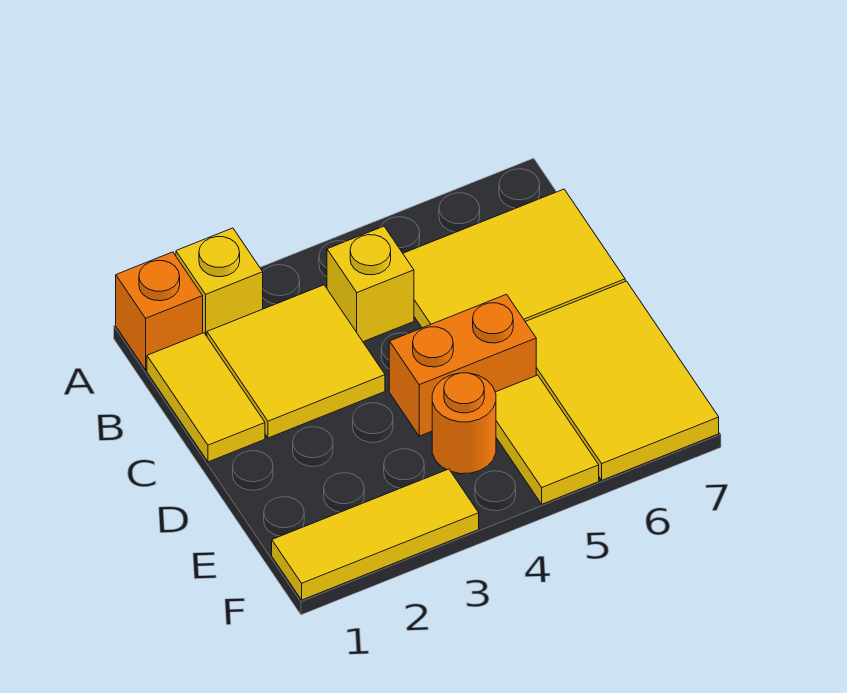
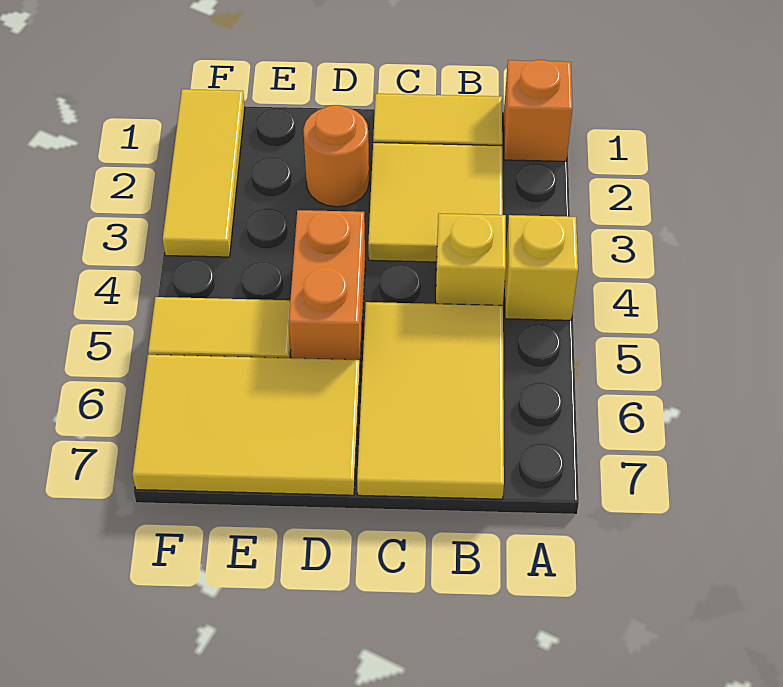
yellow 1x1 brick [176,228,263,336] -> yellow 1x1 brick moved to [505,215,578,320]
orange 1x1 round brick [432,373,496,474] -> orange 1x1 round brick moved to [303,105,369,207]

